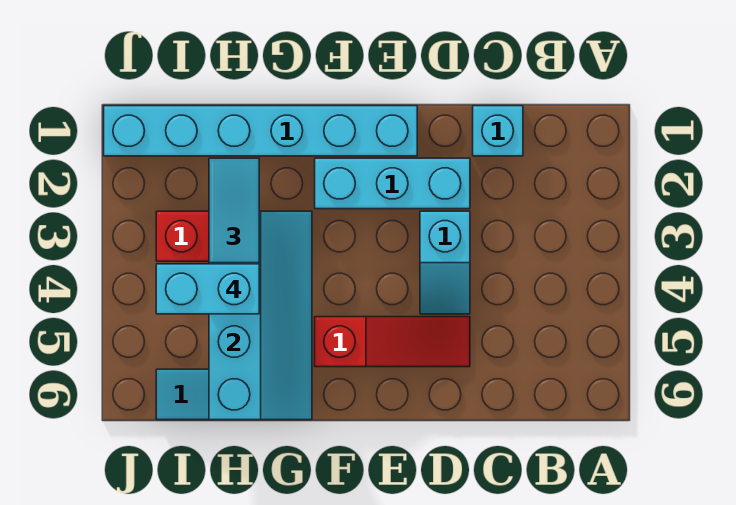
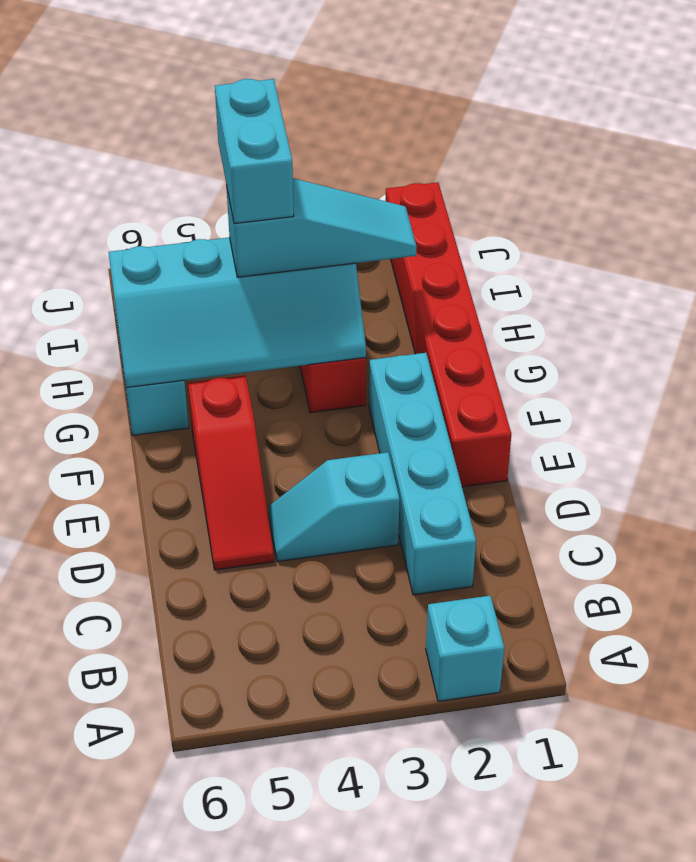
cyan 1x1 brick [473,106,523,156] -> cyan 1x1 brick moved to [426,596,504,701]
cyan 1x3 brick [315,158,470,209] -> cyan 1x4 brick [369,353,476,595]
cyan 1x6 brick [104,106,417,156] -> red 1x6 brick [385,182,511,487]

